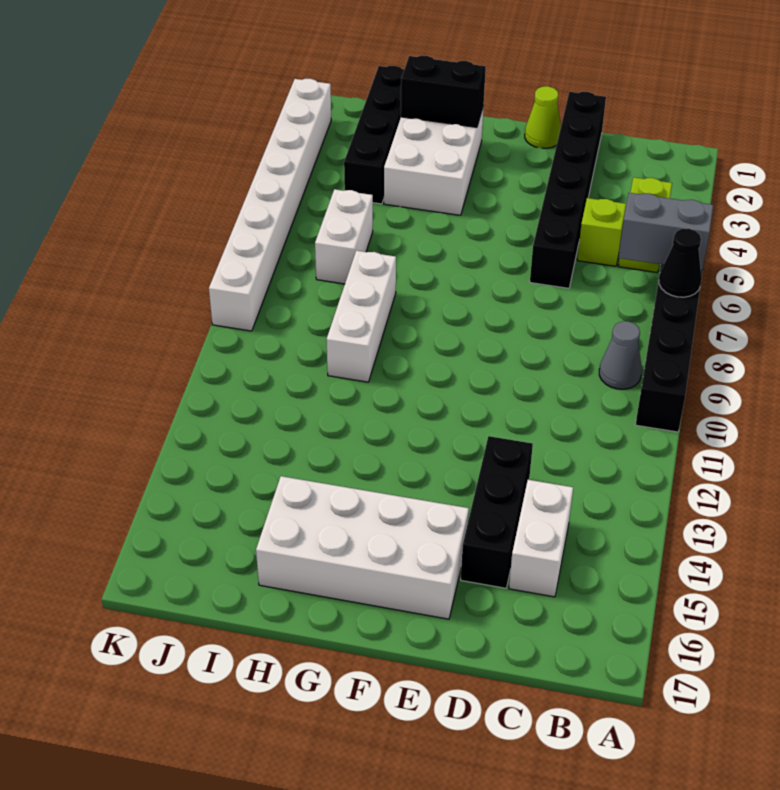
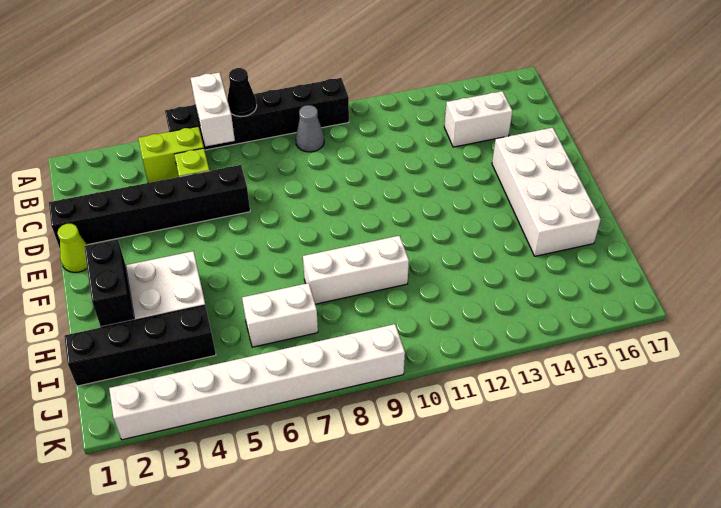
grey 1x2 brick [618,193,713,270] -> white 1x2 brick [191,72,235,146]
black 1x3 brick [461,436,533,588] -> none

